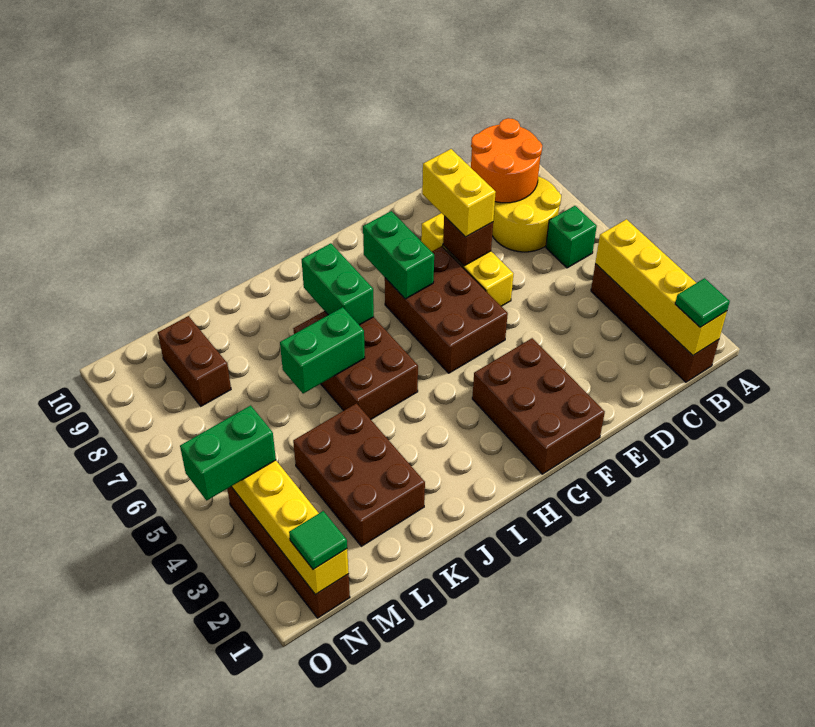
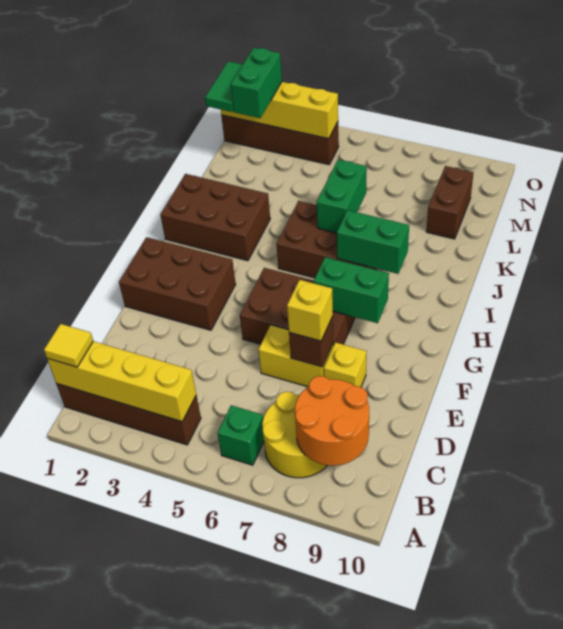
green 1x1 tile [675,278,730,327] -> yellow 1x1 tile [44,324,93,367]
yellow 1x2 brick [422,149,496,237] -> yellow 1x1 brick [287,280,333,341]
brown 2x3 brick [293,403,425,546] -> brown 2x3 brick moved to [160,174,270,261]
brown 1x2 brick [158,316,231,406] -> brown 1x2 brick turned to [426,166,473,239]
green 1x1 tile [289,511,347,569] -> green 1x2 tile [205,61,243,112]
green 1x2 brick [180,405,276,500] -> green 1x2 brick moved to [231,48,282,118]

